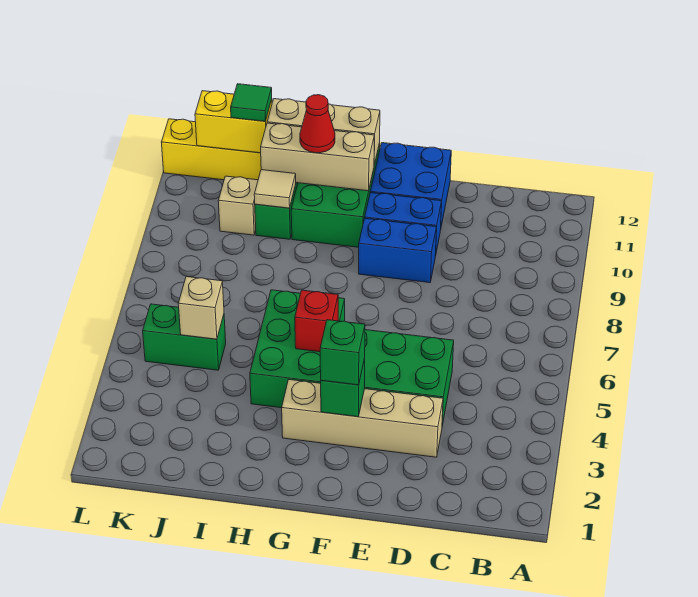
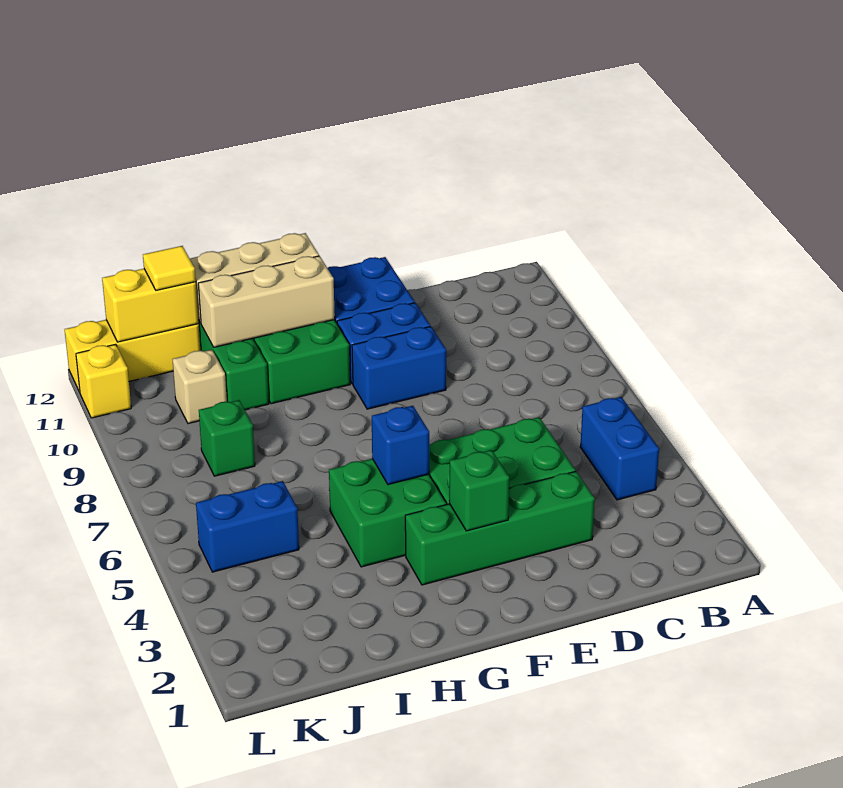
none -> blue 1x2 brick [580,397,659,500]
tan 1x4 brick [282,380,443,457] -> green 1x4 brick [405,471,595,585]
green 1x1 brick [320,320,365,385] -> green 1x1 brick moved to [199,400,255,476]
green 2x3 brick [250,290,345,408] -> green 2x2 brick [329,459,446,567]
red 1x1 brick [295,290,338,352] -> blue 1x1 brick [372,406,429,485]
red 1x1 cone [300,95,335,153] -> none
tan 1x1 tile [254,170,296,208] -> none
green 1x2 brick [143,304,226,370] -> blue 1x2 brick [196,481,299,572]
tan 1x1 brick [178,277,224,339] -> none
green 1x1 tile [231,84,272,121] -> yellow 1x1 tile [143,246,196,290]
none -> yellow 1x1 brick [76,344,131,418]

